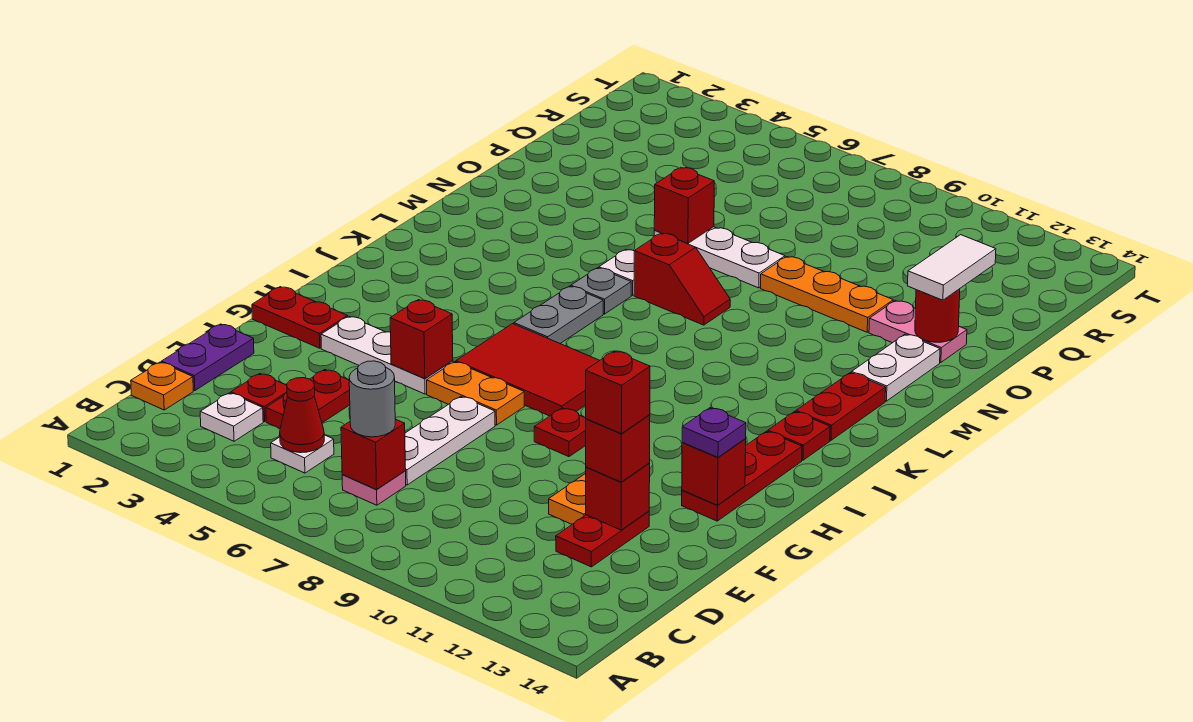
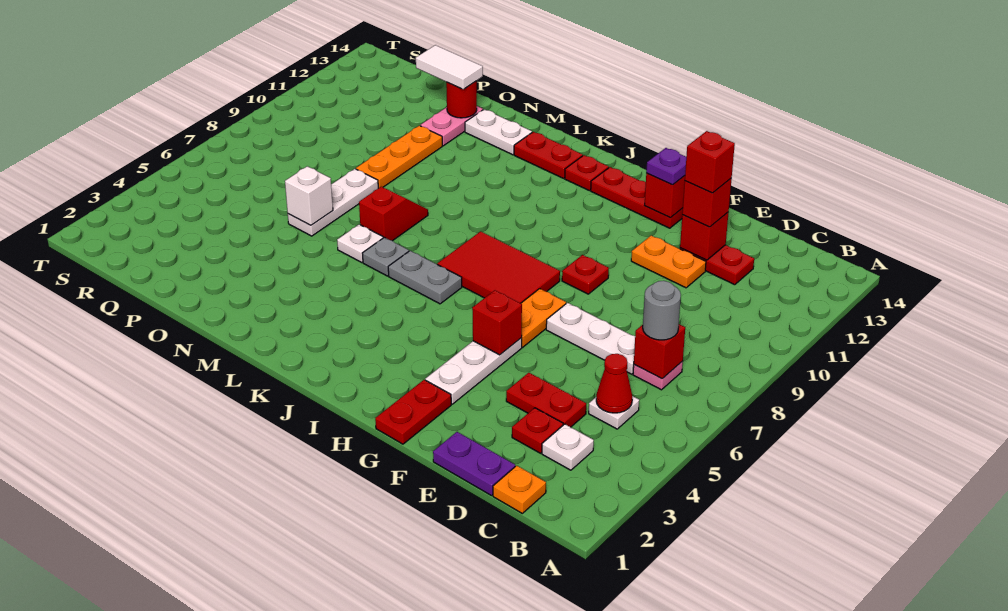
red 2x3 tile [456,324,600,416] -> red 2x3 tile turned to [437,231,560,303]
red 1x1 brick [654,168,714,243] -> white 1x1 brick [285,166,333,225]

